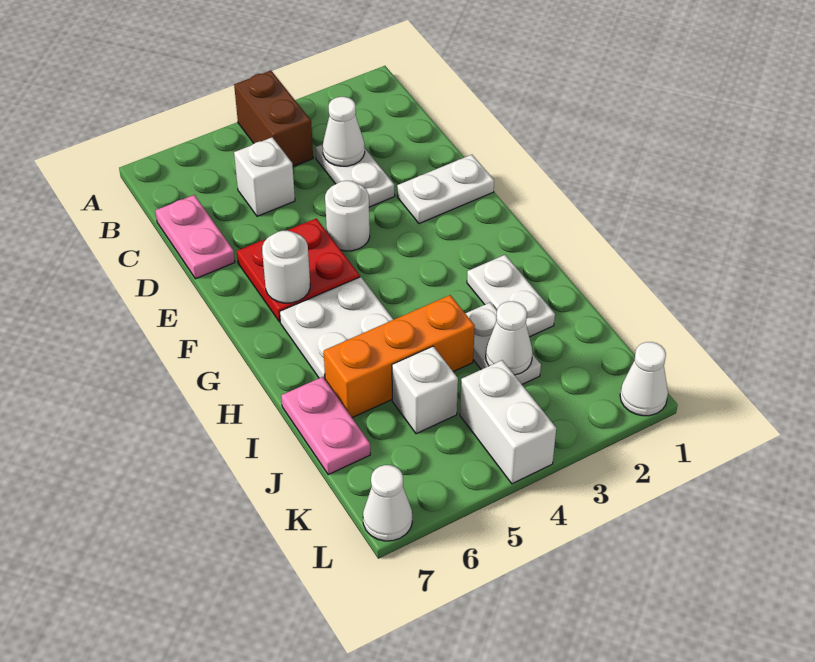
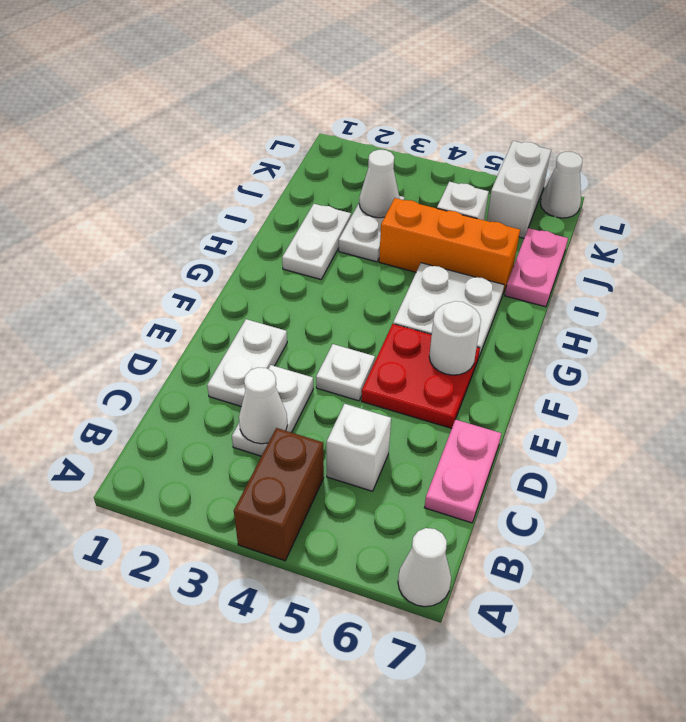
white 1x2 plate [397,155,494,223] -> white 1x2 plate turned to [207,319,287,407]
white 1x1 round brick [325,181,370,251] -> white 1x1 plate [316,344,375,401]
white 1x2 brick [460,360,556,484] -> white 1x2 brick moved to [487,141,551,238]
white 1x1 cone [620,342,668,416] -> white 1x1 cone moved to [398,528,451,607]

